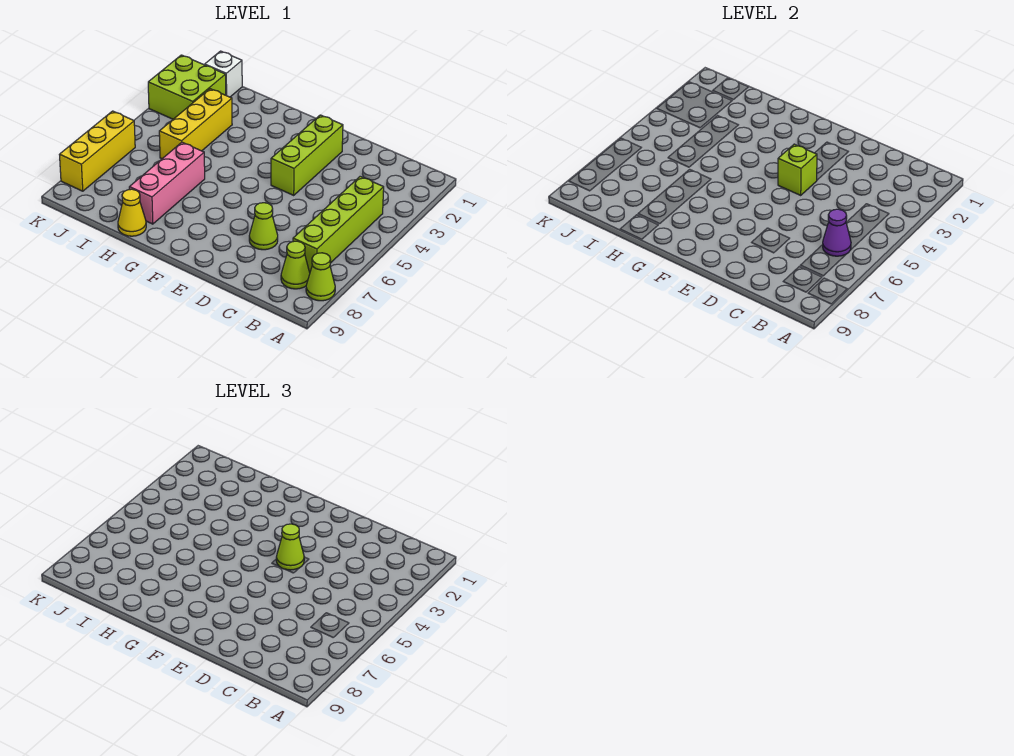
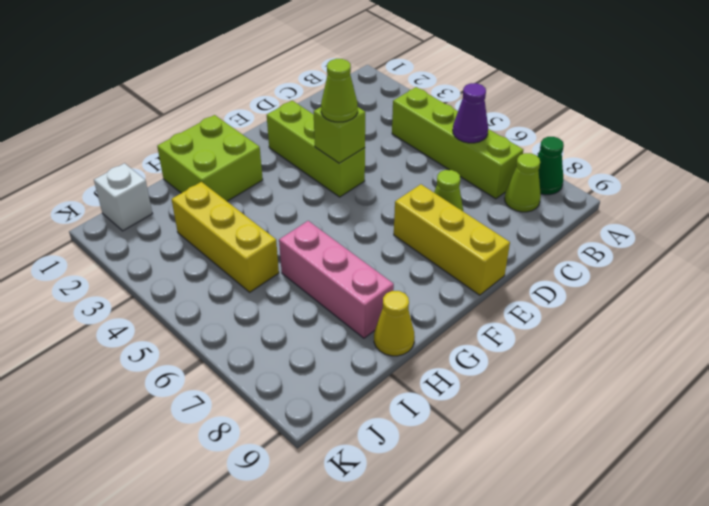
lime 1x1 cone [306,253,335,301] -> green 1x1 cone [537,137,564,195]
lime 2x2 brick [148,55,226,119] -> lime 2x2 brick moved to [157,115,263,201]
yellow 1x3 brick [59,111,135,191] -> yellow 1x3 brick moved to [394,184,510,295]

